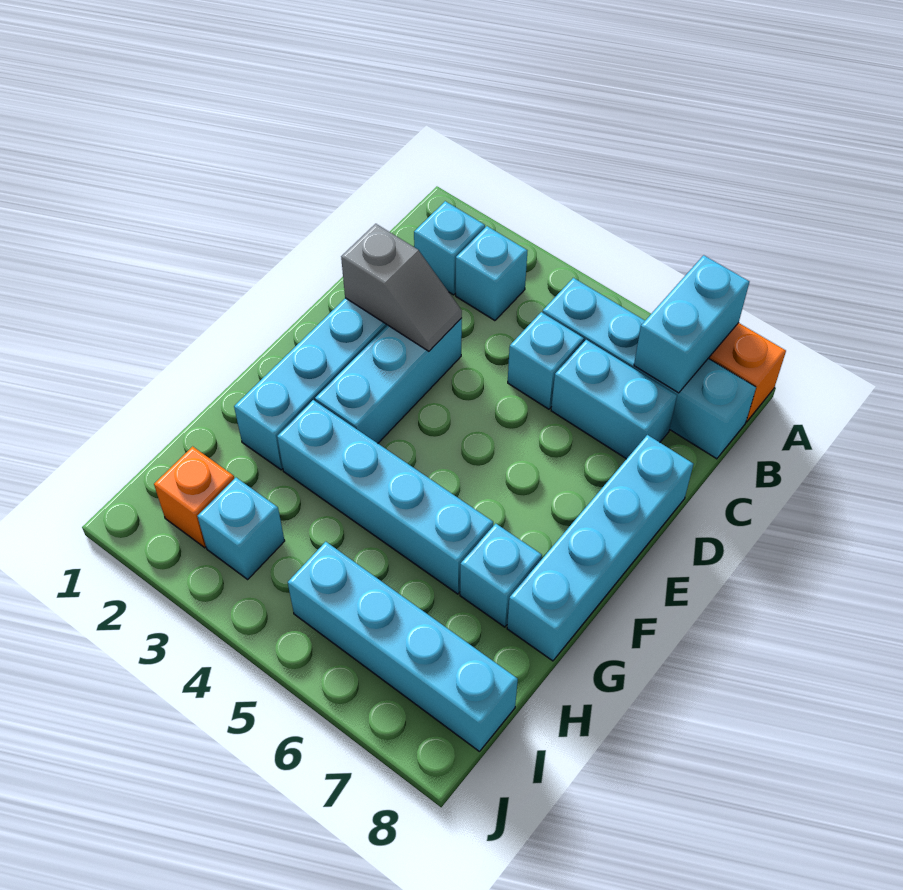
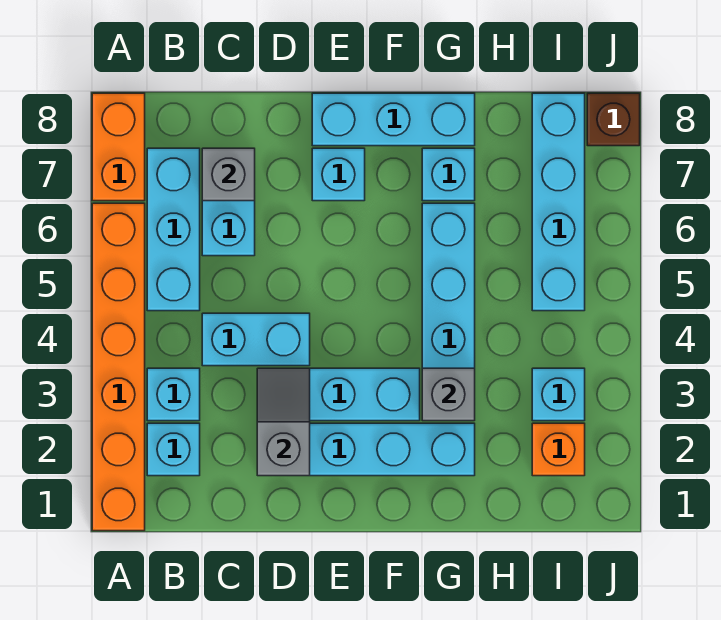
none -> orange 1x6 brick [92,203,145,531]
cyan 1x2 brick [634,255,749,393] -> cyan 1x2 brick moved to [202,313,310,366]
cyan 1x4 brick [542,278,756,459] -> cyan 1x3 brick [147,148,200,311]
cyan 1x1 brick [508,312,584,409] -> cyan 1x1 brick moved to [312,148,365,201]
none -> grey 1x1 brick [202,148,255,201]
cyan 1x4 brick [507,435,693,661] -> cyan 1x3 brick [312,93,475,146]
none -> grey 1x1 brick [422,368,475,421]
none -> brown 1x1 brick [587,93,640,146]

